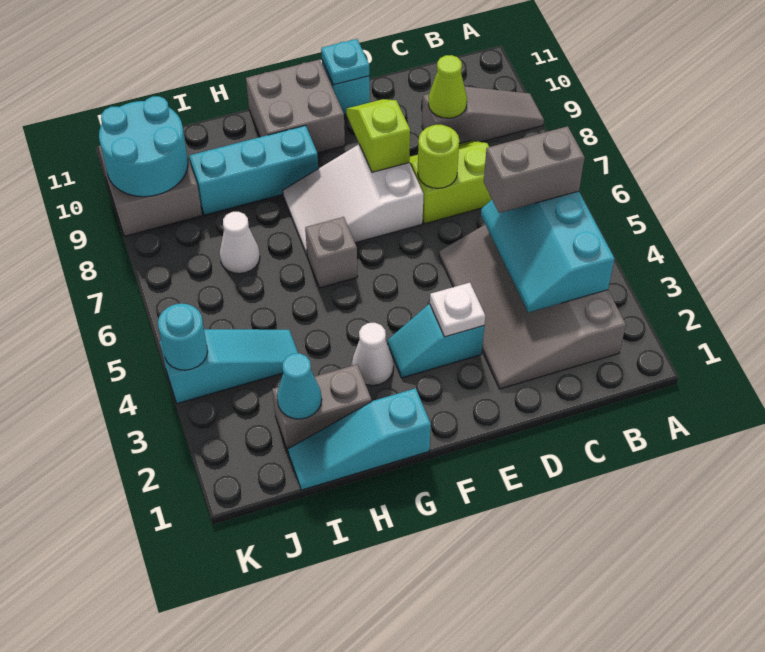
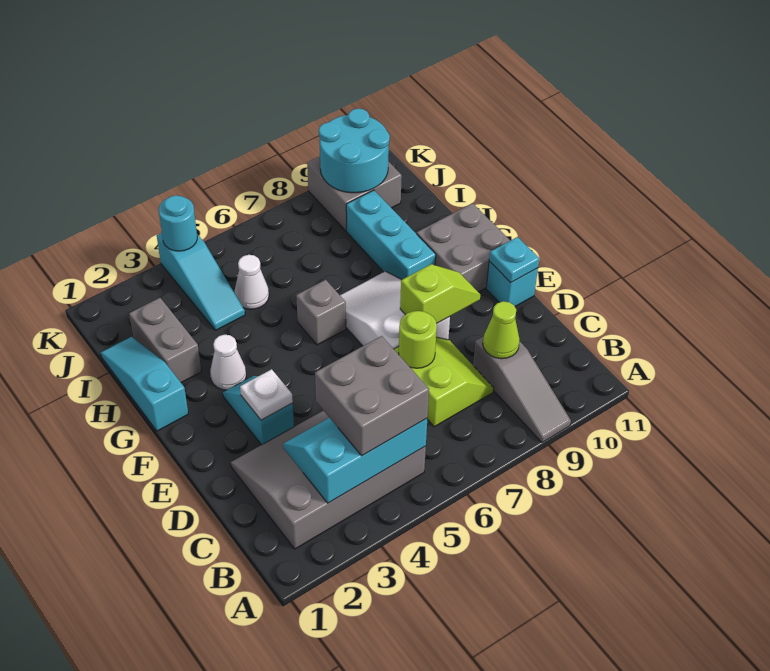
grey 1x2 brick [484,126,585,213] -> grey 2x2 brick [315,336,429,456]
cyan 1x1 cone [277,353,322,419] -> none
white 1x1 cone [220,212,260,274] -> white 1x1 cone moved to [234,255,269,309]

